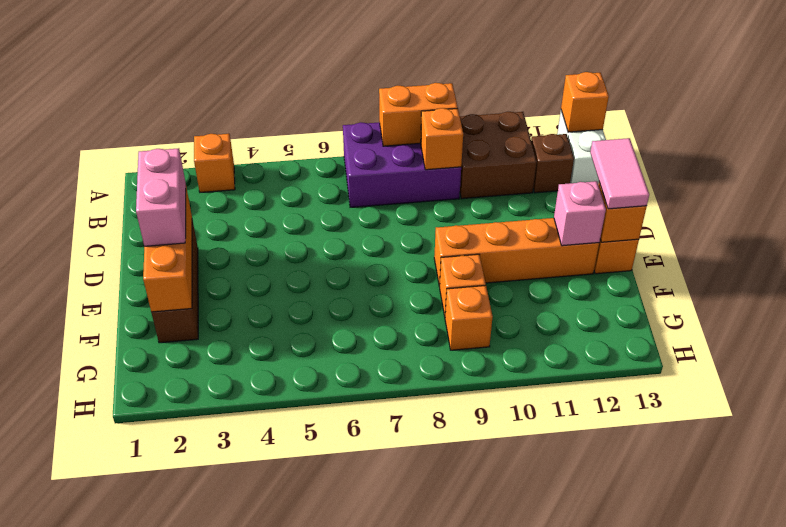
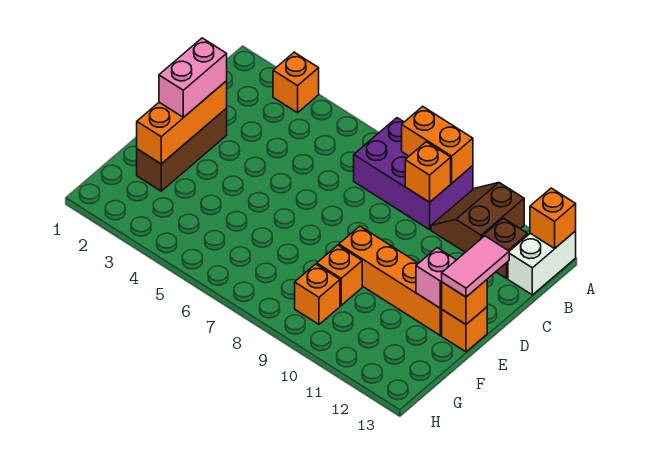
brown 2x2 brick [460,112,537,199] -> brown 2x2 slope [431,183,524,252]

